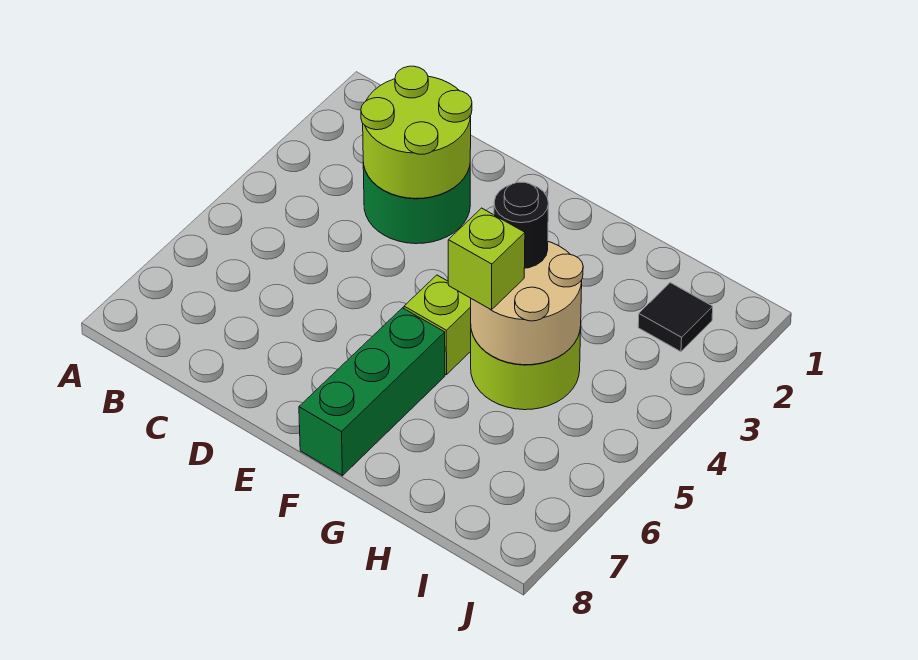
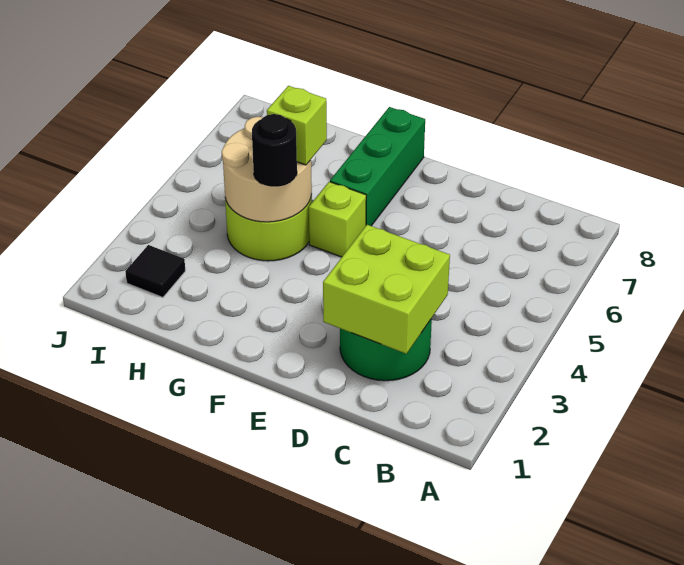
lime 2x2 round brick [361,66,472,199] -> lime 2x2 brick [323,225,450,354]

